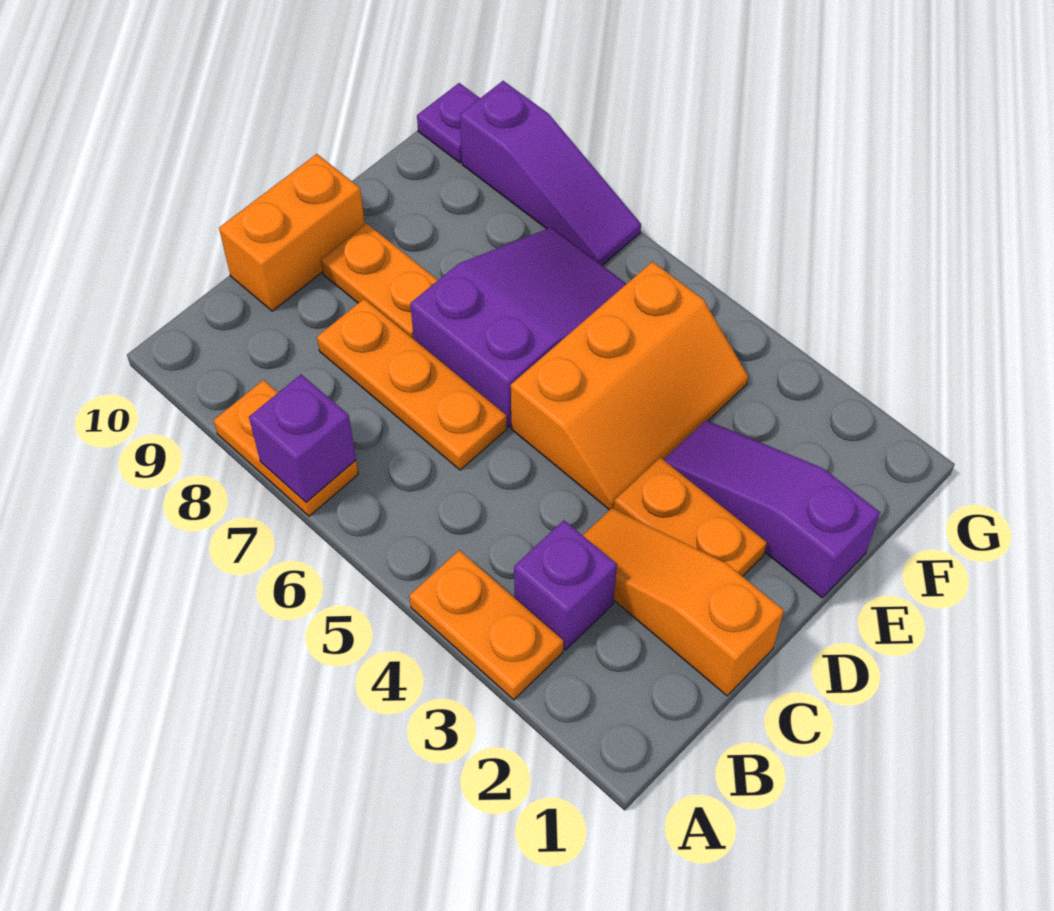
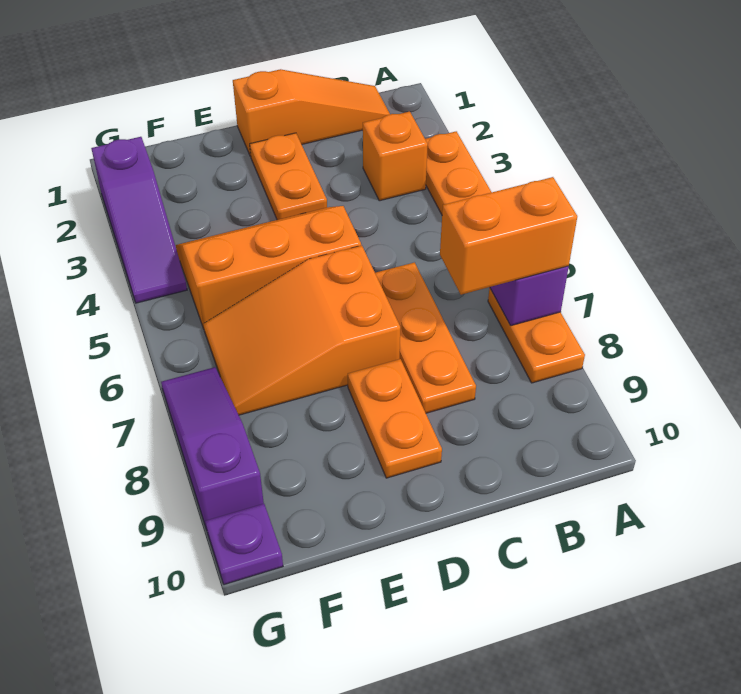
purple 1x1 brick [514,520,617,650] -> orange 1x1 brick [363,112,428,201]
orange 1x3 slope [583,508,784,696] -> orange 1x3 slope turned to [233,69,390,156]
orange 1x2 brick [219,154,365,311] -> orange 1x2 brick moved to [440,177,577,295]
purple 2x3 slope [410,227,626,427] -> orange 2x3 slope [203,245,400,415]
purple 1x3 slope [664,420,880,598] -> purple 1x3 slope moved to [91,137,187,303]

